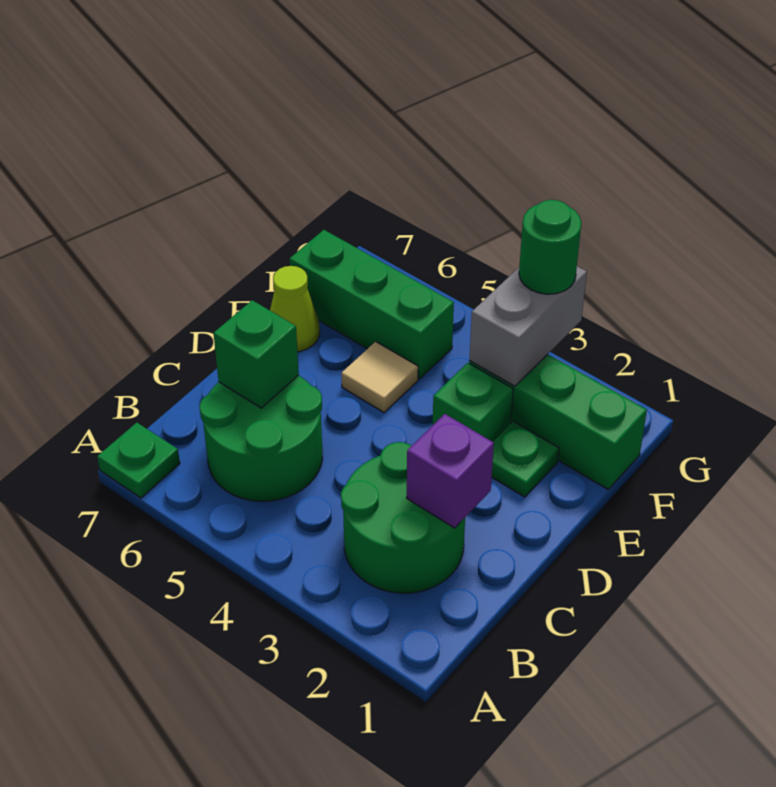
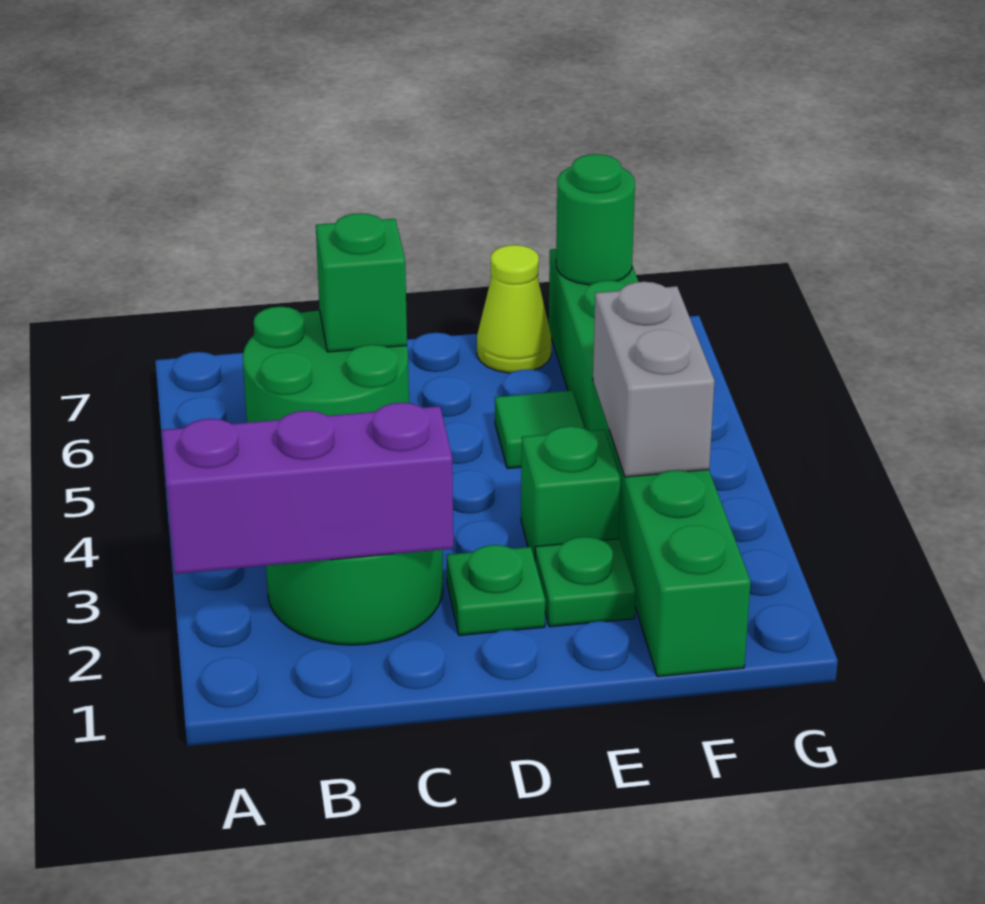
green 1x1 plate [97,423,180,498] -> green 1x1 plate moved to [447,545,545,635]
purple 1x1 brick [407,414,494,528] -> purple 1x3 brick [162,403,453,574]
tan 1x1 tile [341,342,418,412] -> green 1x1 tile [495,391,585,469]
grey 1x2 brick [469,266,587,386] -> grey 1x2 brick turned to [593,282,715,477]
green 1x1 round brick [519,200,581,294] -> green 1x1 round brick moved to [556,154,635,285]

